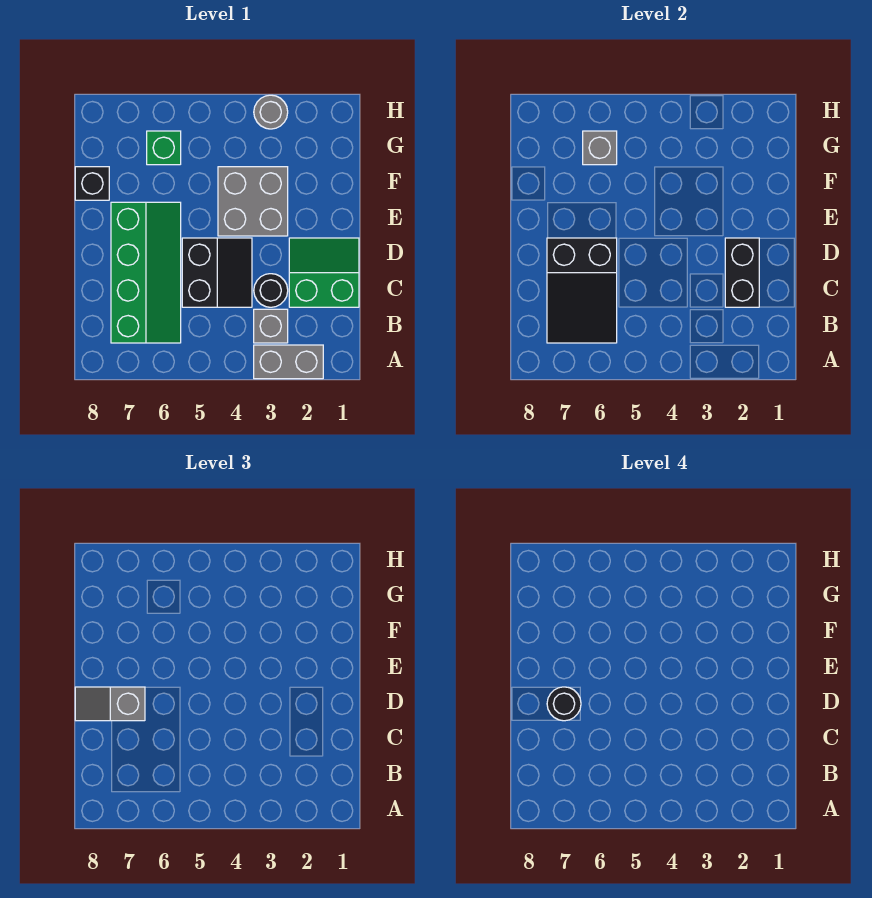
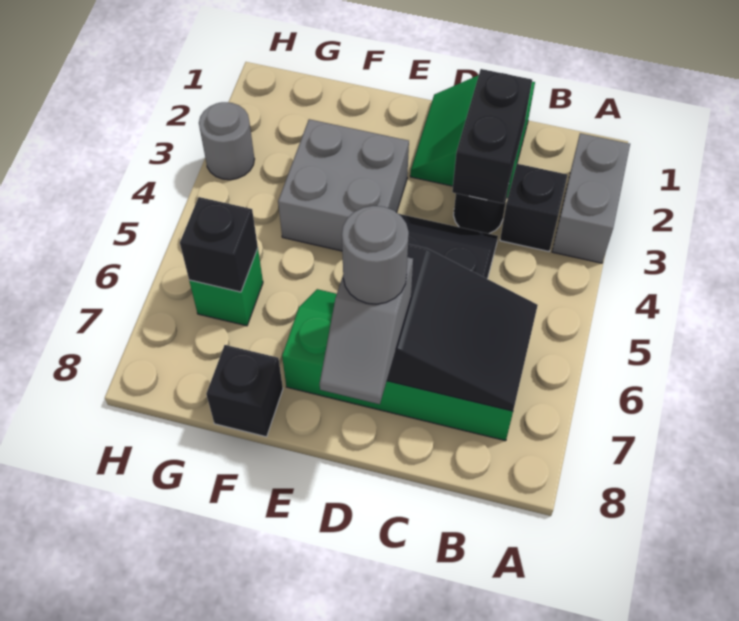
grey 1x1 brick [254,309,288,343] -> black 1x1 brick [500,164,567,251]
black 1x2 brick [725,238,759,307] -> black 1x2 brick turned to [452,69,532,203]
black 1x1 round brick [547,687,581,721] -> grey 1x1 round brick [342,206,409,304]
grey 1x1 brick [583,131,617,165] -> black 1x1 brick [180,197,258,292]

